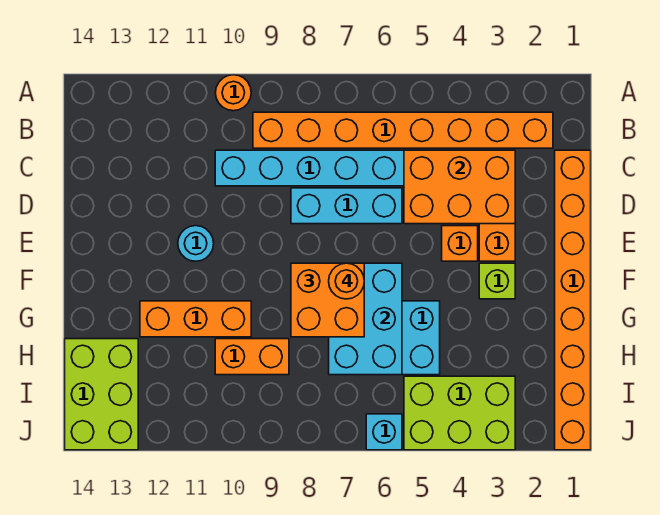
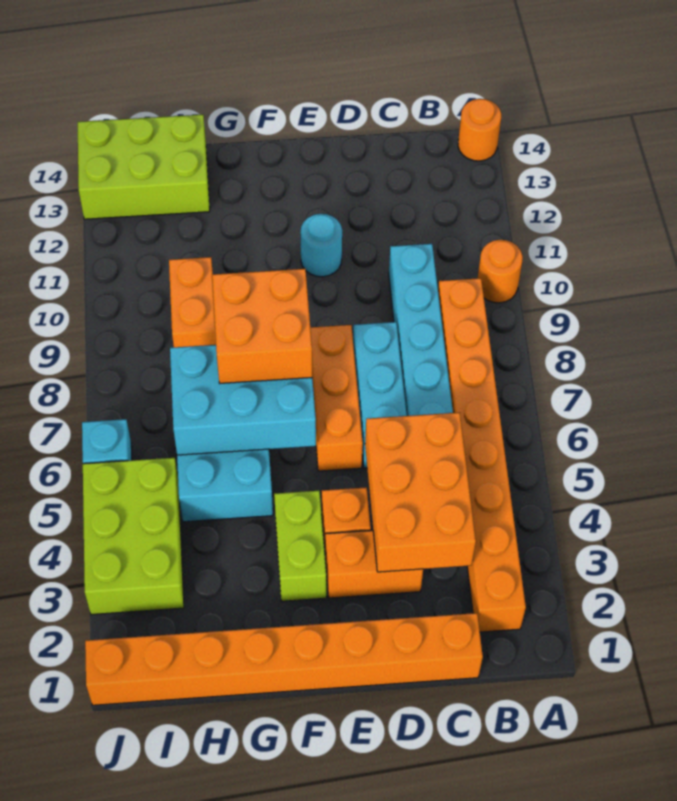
lime 1x1 brick [479,263,515,299] -> lime 1x2 brick [274,491,326,601]
orange 1x1 round brick [329,263,364,299] -> orange 1x1 round brick moved to [458,99,501,161]
orange 1x3 brick [140,301,251,337] -> orange 1x3 brick moved to [310,325,363,471]

